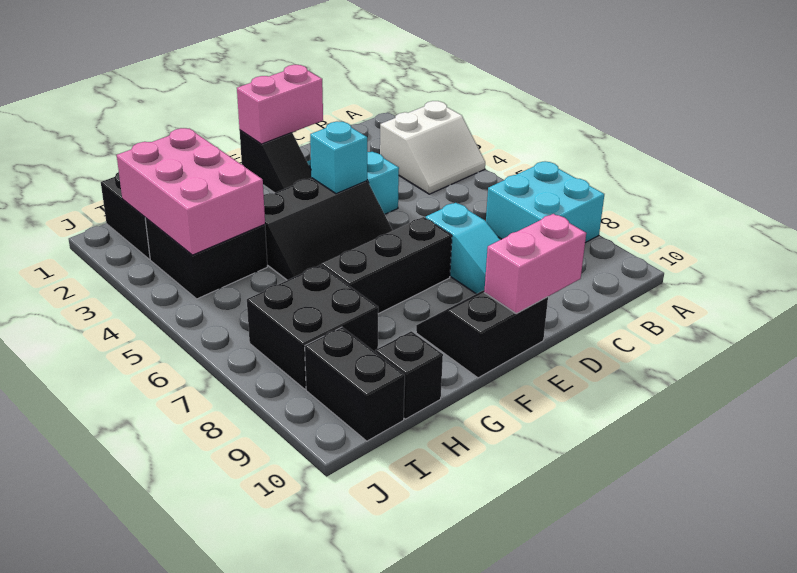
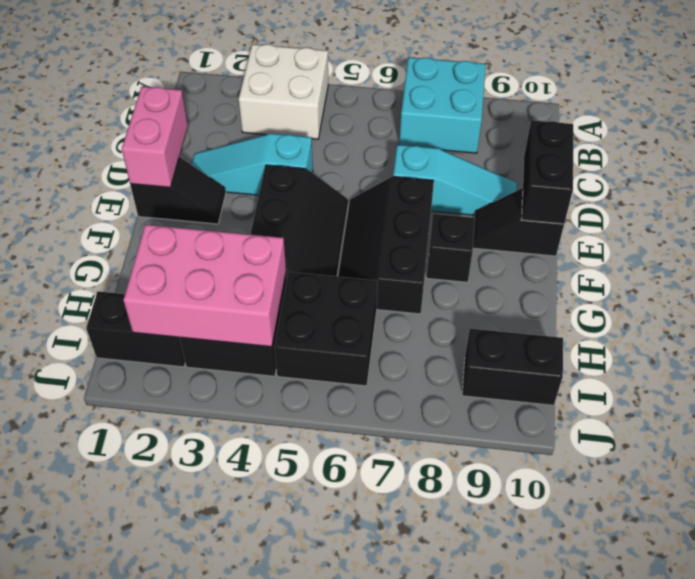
white 2x2 slope [380,101,485,194] -> white 2x2 brick [239,44,328,139]
pink 1x2 brick [484,214,586,313] -> black 1x2 brick [522,120,573,224]
cyan 1x1 brick [310,121,367,194] -> none
black 2x2 slope [416,290,548,378] -> black 1x2 slope [473,188,564,256]
black 2x2 brick [247,265,378,389] -> black 2x2 brick moved to [274,272,378,386]
black 1x1 brick [375,331,443,419] -> black 1x1 brick moved to [427,214,475,282]

